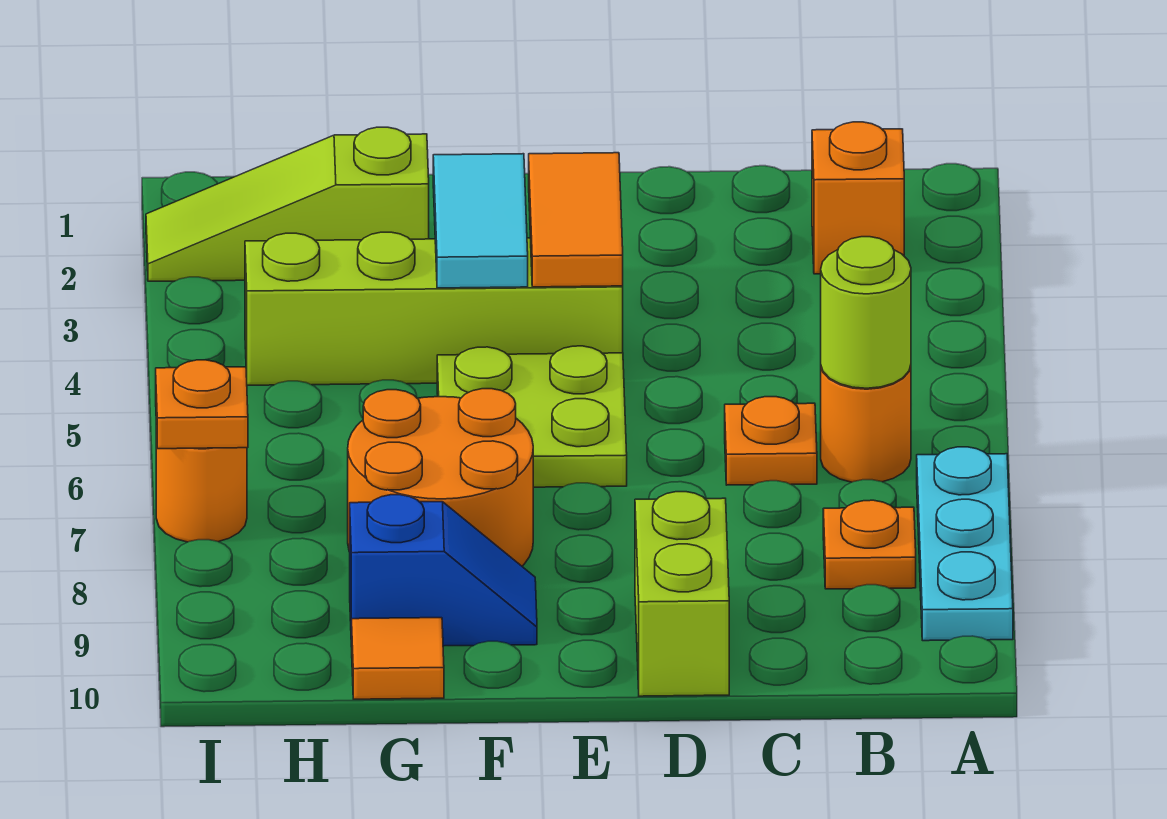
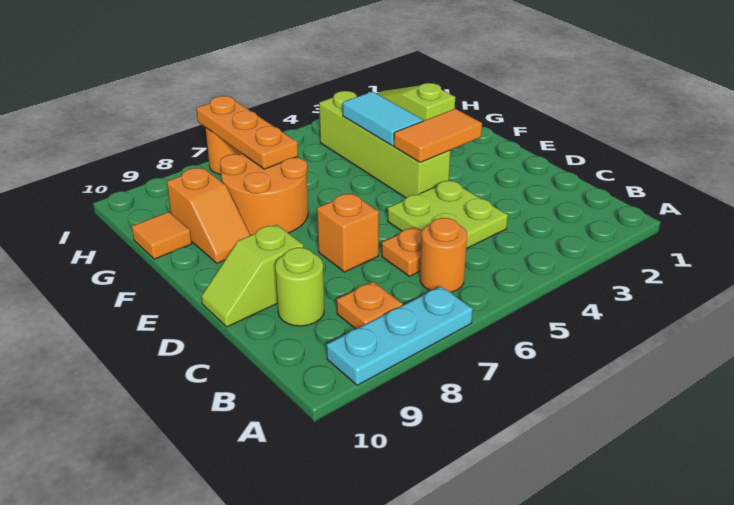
orange 1x1 brick [812,122,904,274] -> orange 1x1 brick moved to [317,193,379,272]
lime 1x1 round brick [821,237,911,388] -> lime 1x1 round brick moved to [275,248,324,326]
lime 1x2 brick [635,492,729,696] -> lime 1x2 slope [201,225,303,327]
lime 2x2 plate [437,346,627,487] -> lime 2x2 plate moved to [388,180,508,249]
cyan 1x2 tile [433,154,528,288] -> cyan 1x2 tile turned to [343,92,423,146]
blue 1x2 slope [350,495,537,647] -> orange 1x2 slope [167,168,250,263]
orange 1x1 plate [156,360,248,449] -> orange 1x3 plate [196,96,298,169]

